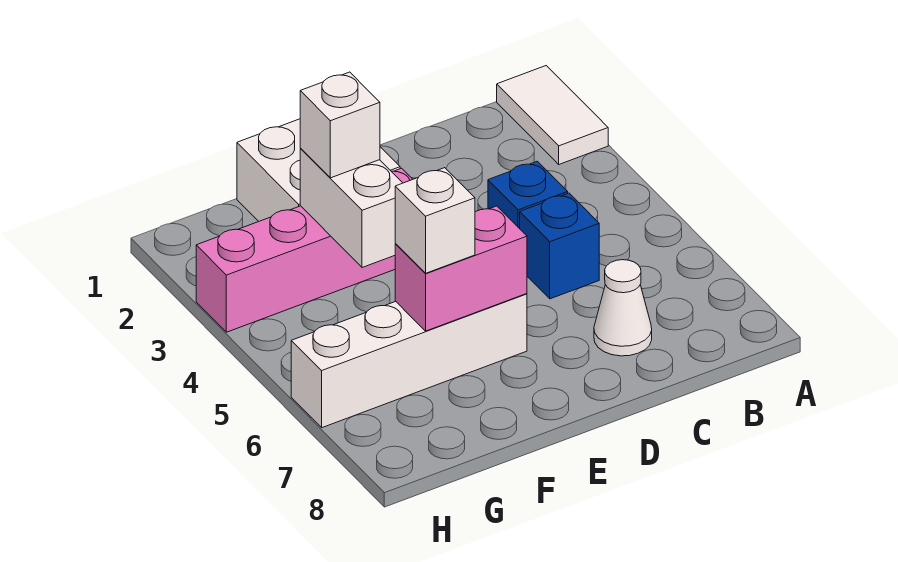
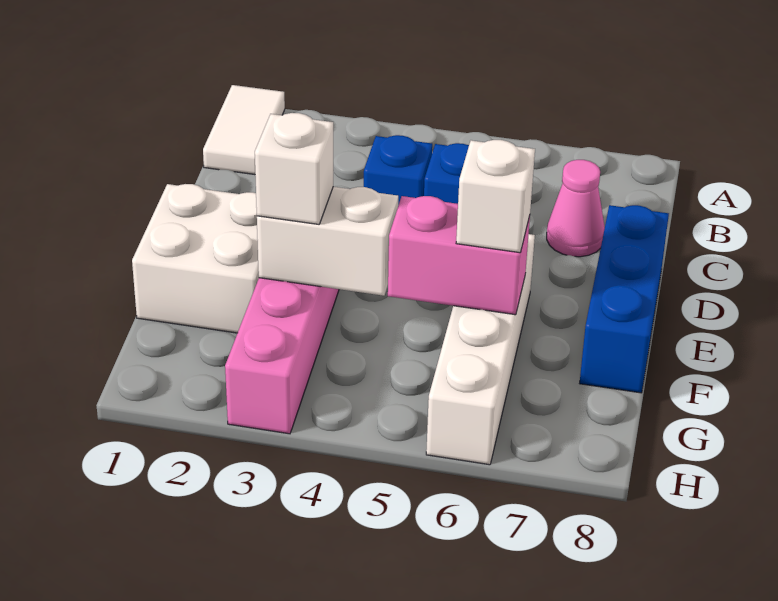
white 1x2 tile [497,66,608,164] -> white 1x2 tile turned to [203,85,285,174]
white 1x1 cone [594,260,652,356] -> pink 1x1 cone [547,160,605,257]
none -> blue 1x3 brick [580,205,669,393]
pink 1x2 brick [395,206,527,331] -> pink 1x2 brick turned to [388,196,530,315]

